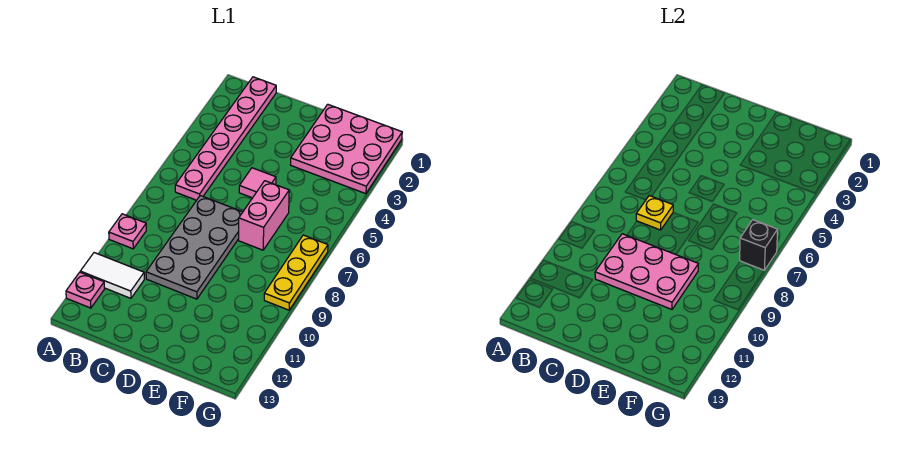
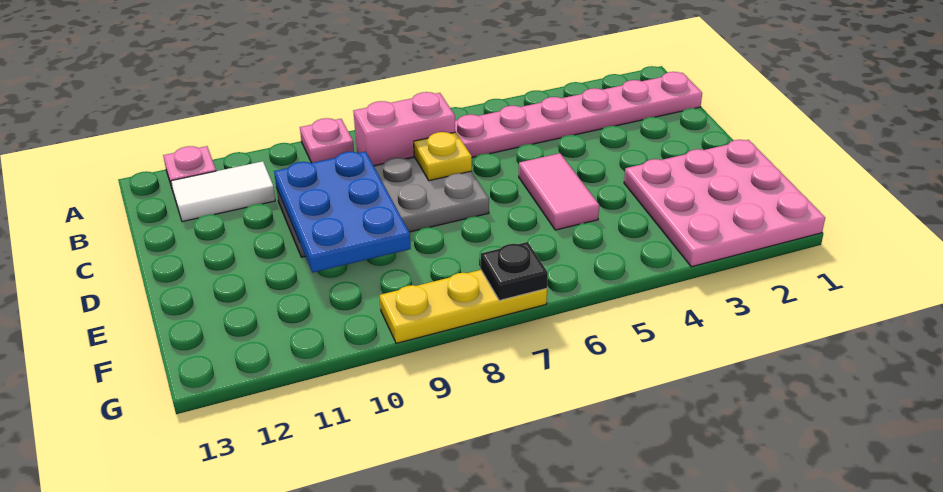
white 1x2 tile [80,253,144,298] -> white 1x2 tile turned to [171,161,275,222]
pink 2x3 plate [595,234,698,309] -> blue 2x3 plate [274,151,411,273]
pink 1x1 tile [239,168,276,198] -> pink 1x2 tile [519,153,599,230]
pink 1x2 brick [239,181,289,250] -> pink 1x2 brick moved to [353,92,455,166]
black 1x1 brick [740,220,778,270] -> black 1x1 plate [481,242,548,300]

